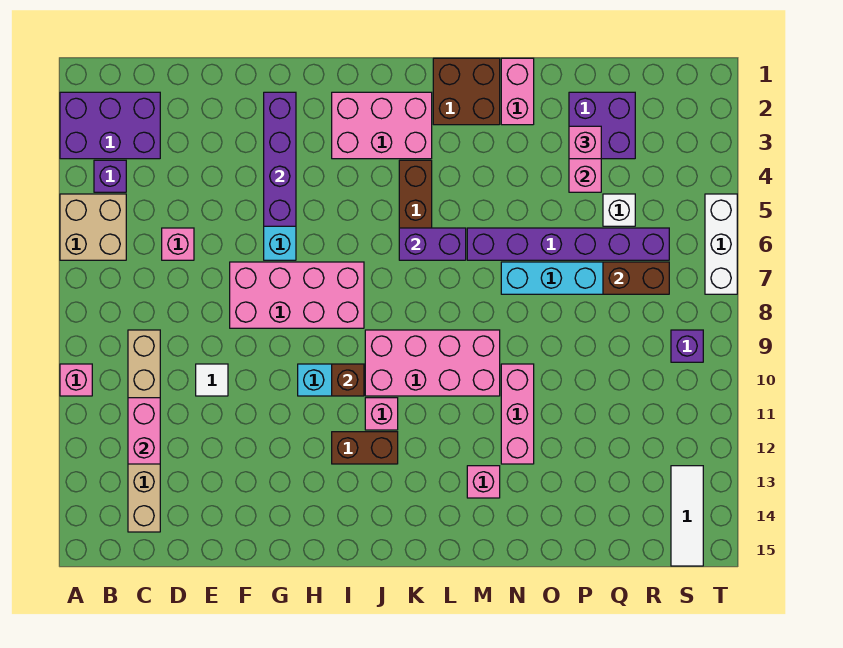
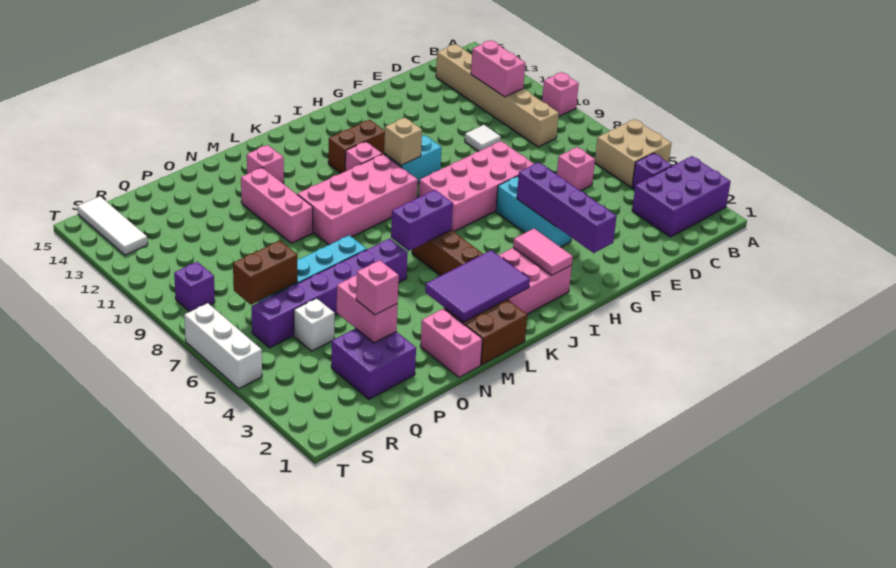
none -> pink 1x2 tile [513,229,573,275]
brown 1x1 brick [332,364,364,396] -> tan 1x1 brick [384,118,422,165]
none -> purple 2x3 tile [425,250,530,322]

